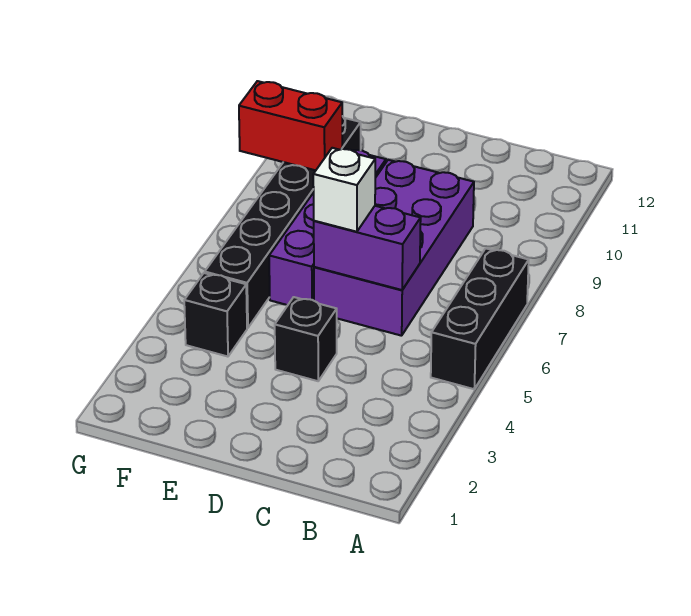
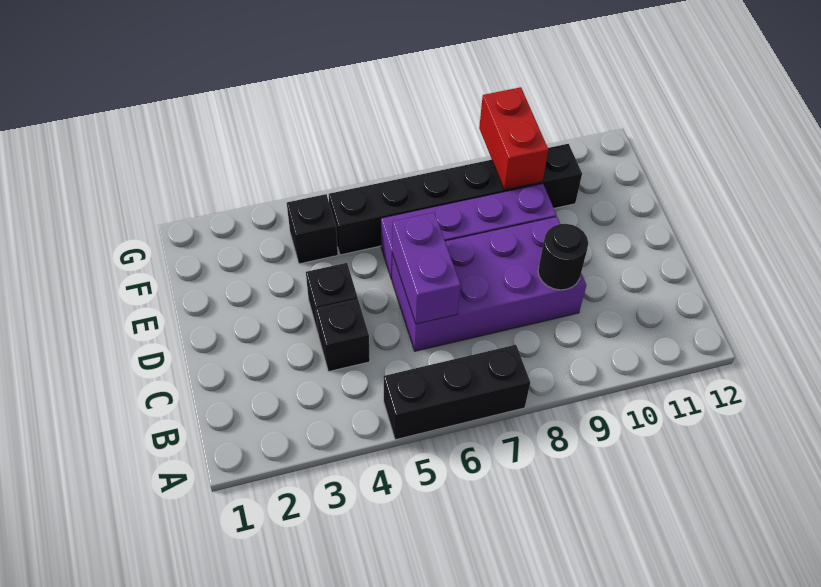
none -> black 1x1 brick [316,299,370,372]
none -> black 1x1 round brick [538,224,588,290]
white 1x1 brick [313,148,375,232] -> none

